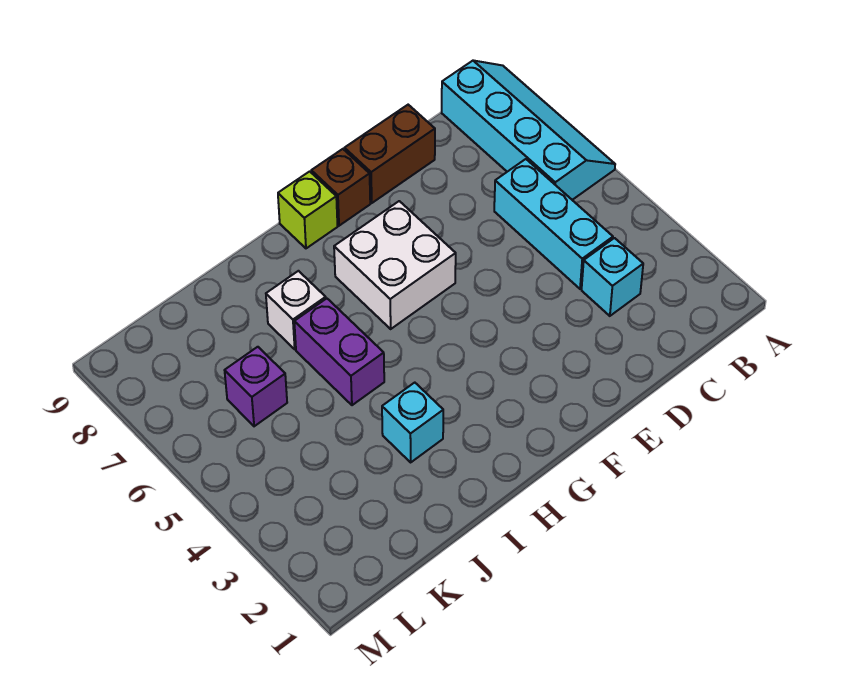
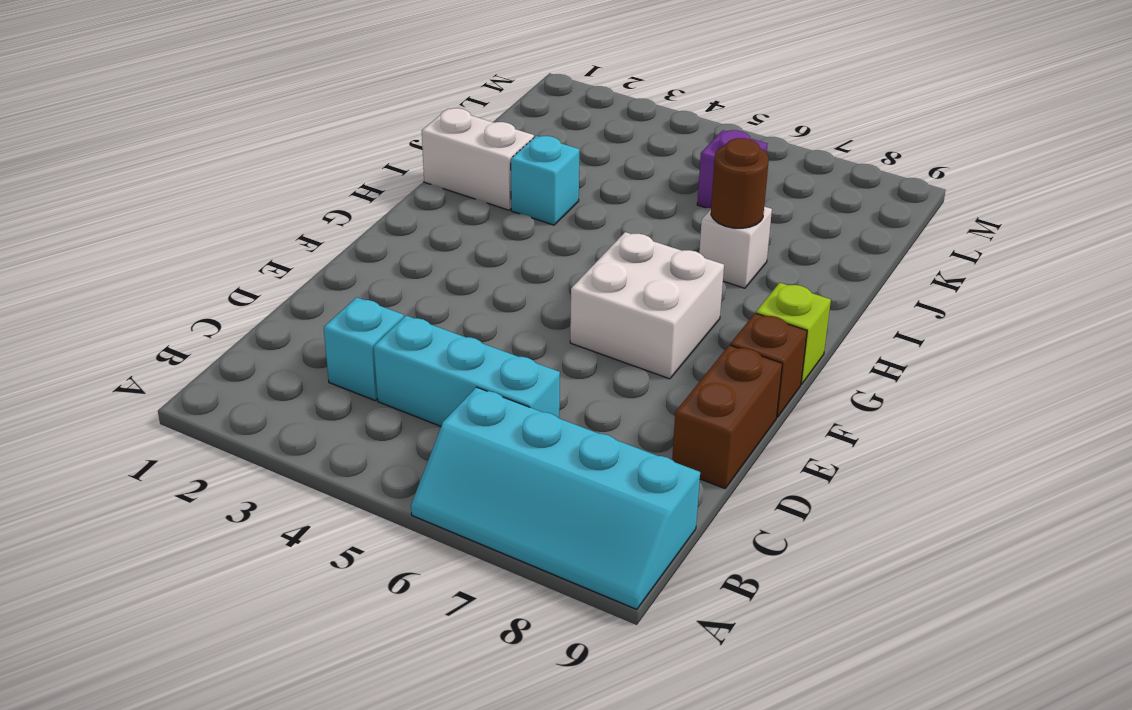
none -> white 1x2 brick [422,108,534,210]
purple 1x2 brick [294,298,384,405] -> none
none -> brown 1x1 round brick [711,138,769,228]

